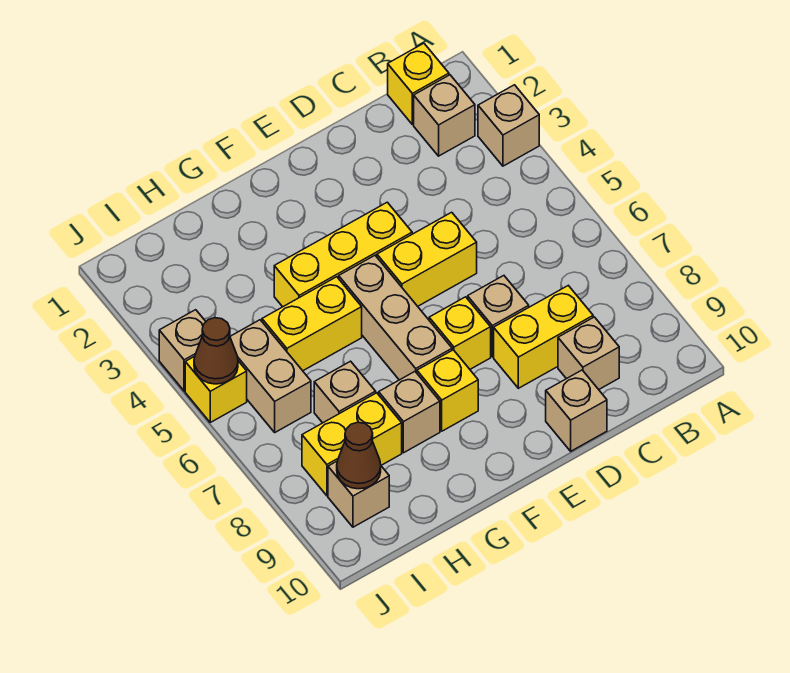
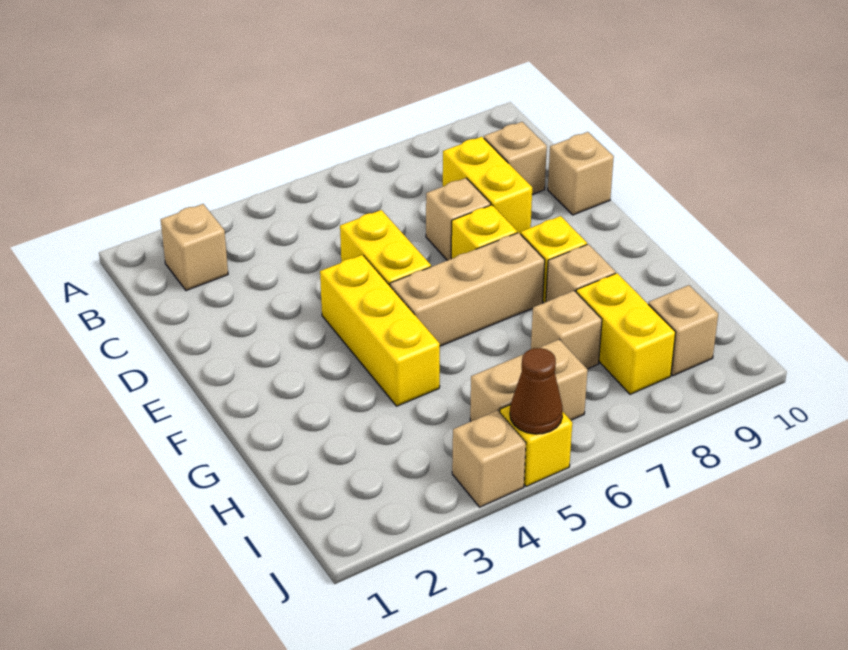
tan 1x1 brick [478,85,539,166] -> none
yellow 1x1 brick [388,43,449,125] -> none
yellow 1x2 brick [262,277,362,371] -> none
brown 1x1 cone [337,422,381,489] -> none

